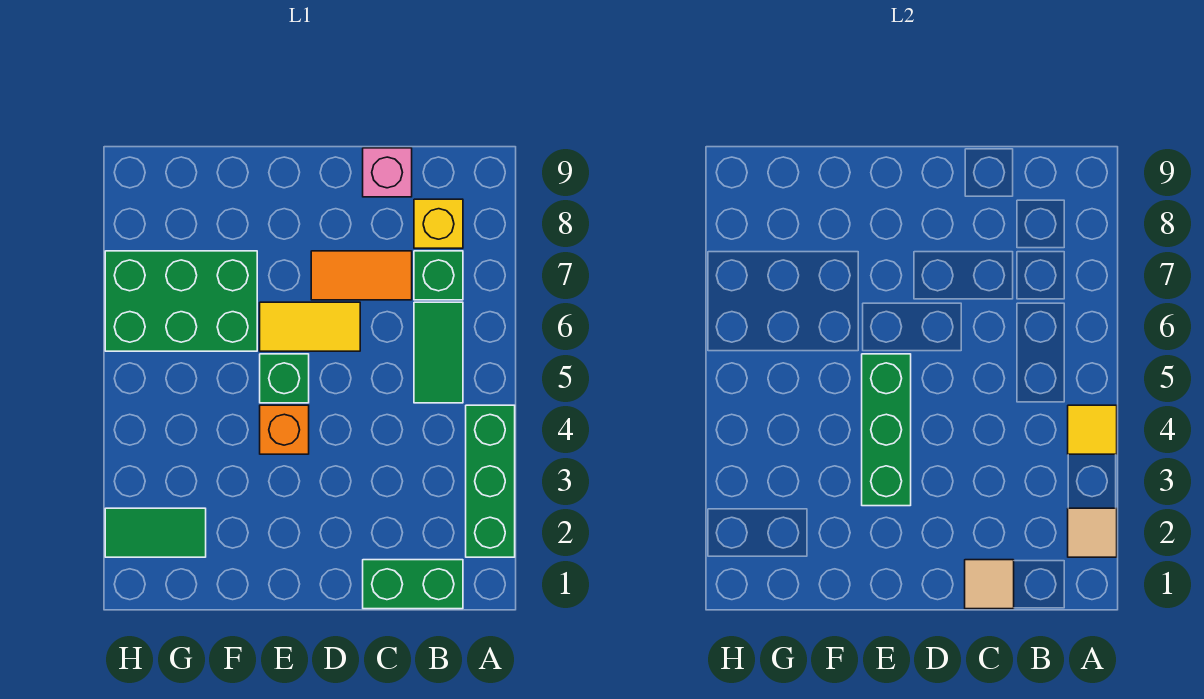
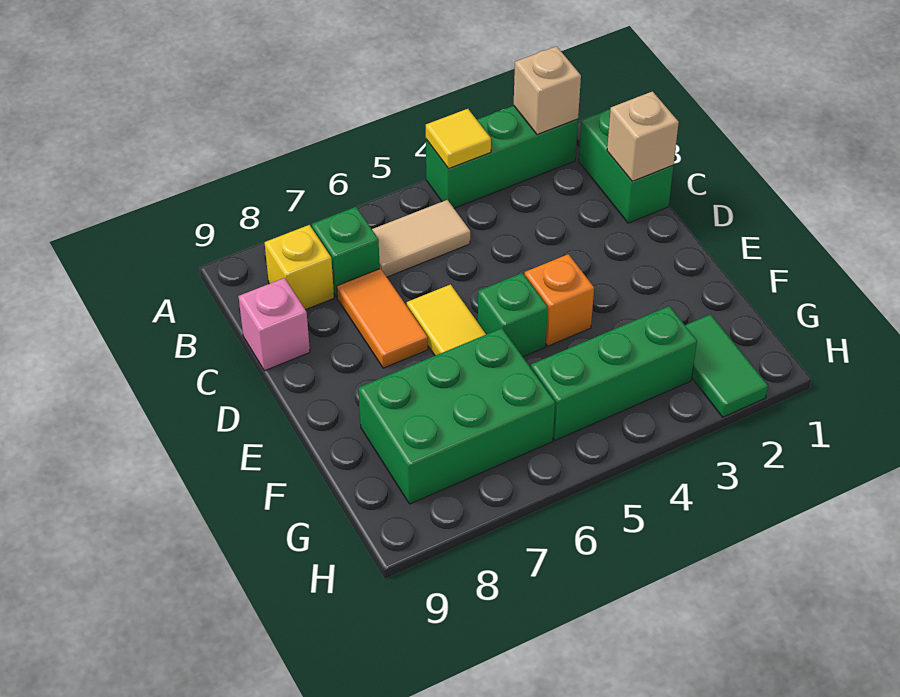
tan 1x1 tile [1068,508,1117,557] -> tan 1x1 brick [514,46,581,134]
green 1x2 tile [414,302,463,403] -> tan 1x2 tile [372,200,470,277]
tan 1x1 tile [965,560,1014,609] -> tan 1x1 brick [607,91,679,181]
green 1x3 brick [862,354,911,506] -> green 1x3 brick moved to [531,306,697,440]
green 2x3 brick [105,251,257,351] -> green 2x3 brick turned to [358,328,555,504]

